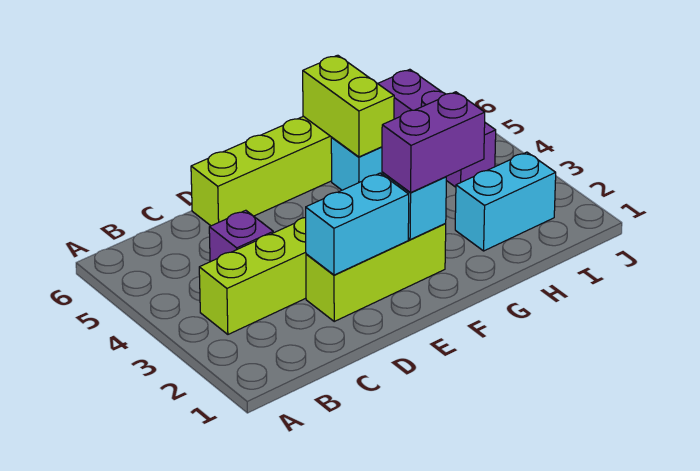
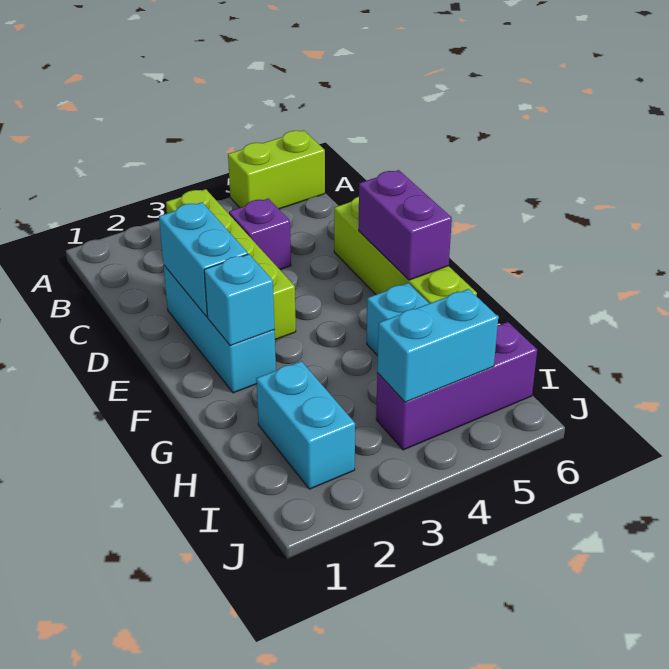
lime 1x3 brick [306,223,446,321] -> cyan 1x3 brick [163,265,276,393]
purple 1x2 brick [382,92,485,192] -> purple 1x2 brick moved to [359,170,452,280]
lime 1x2 brick [303,55,394,157] -> lime 1x2 brick moved to [228,130,325,209]
none -> cyan 1x2 brick [377,289,498,402]

